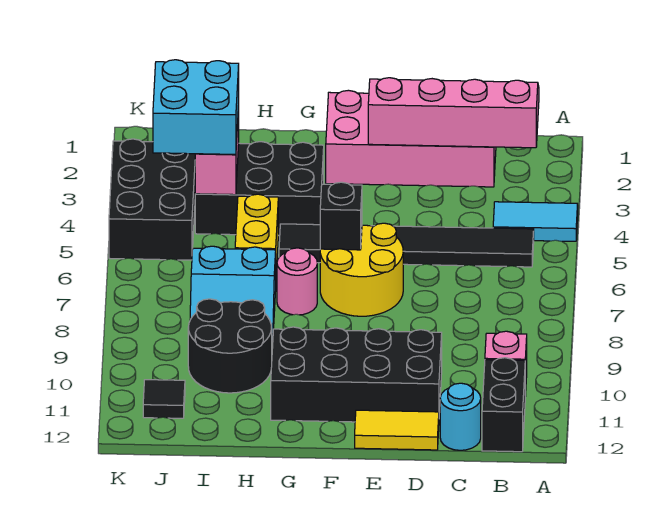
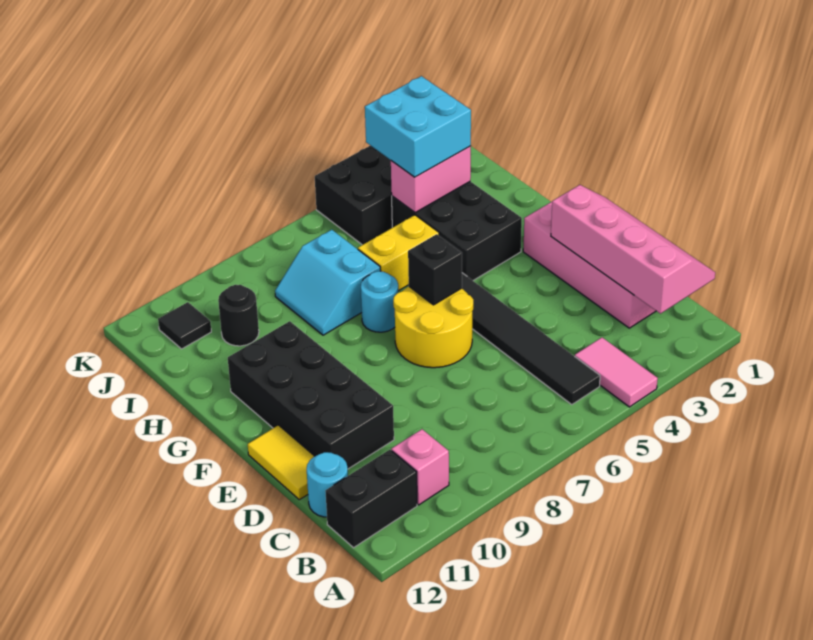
cyan 1x2 tile [493,202,578,241] -> pink 1x2 tile [575,337,658,407]
pink 1x1 round brick [277,248,317,315] -> cyan 1x1 round brick [361,271,398,332]
black 2x2 round brick [188,299,272,393] -> black 1x1 round brick [218,285,259,346]

